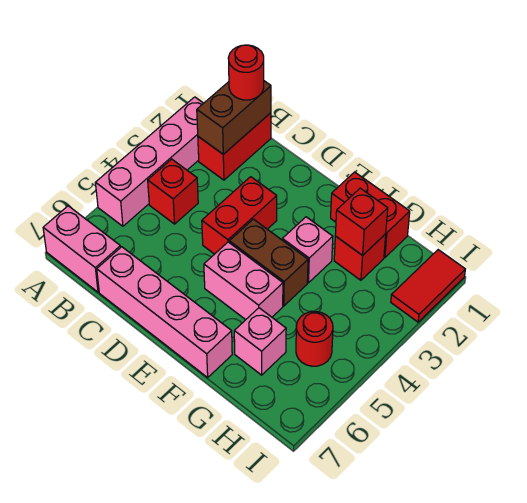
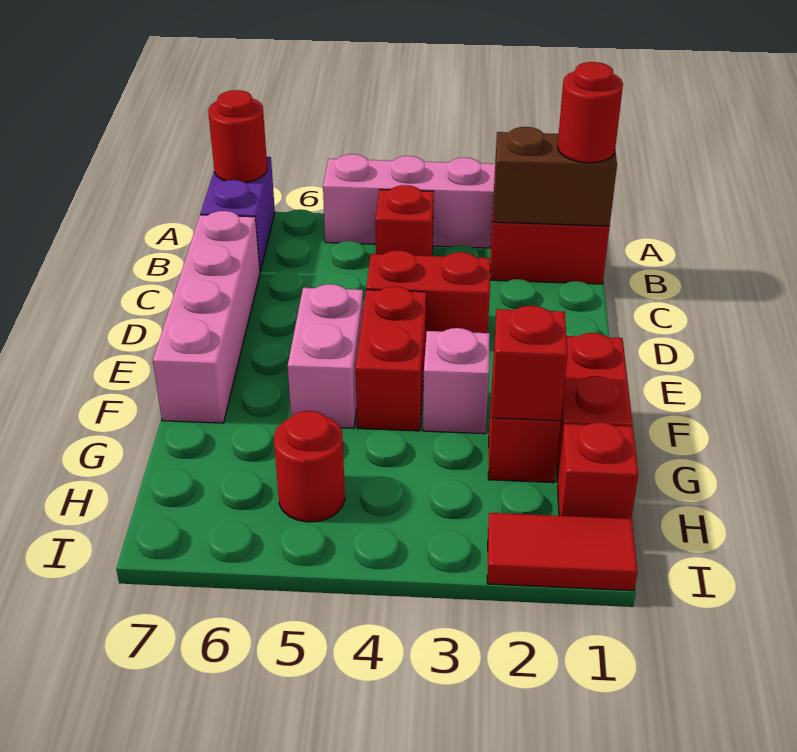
pink 1x2 brick [43,206,121,292] -> purple 1x2 brick [200,157,275,271]
none -> red 1x1 round brick [208,90,267,182]
brown 1x2 brick [229,219,308,306] -> red 1x2 brick [356,286,426,431]
pink 1x1 brick [234,308,286,375] -> none
none -> red 1x1 brick [558,422,638,519]

